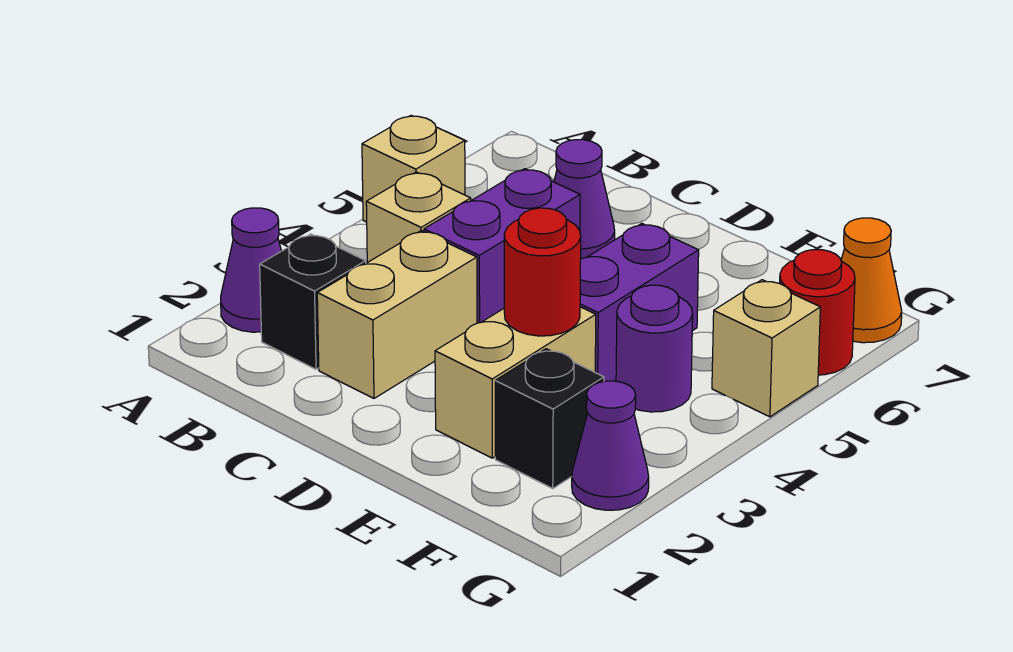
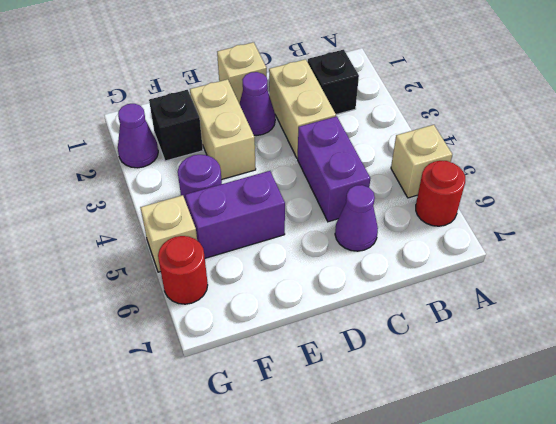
purple 1x1 cone [221,208,281,332] -> purple 1x1 cone moved to [240,72,275,135]
tan 1x1 brick [366,172,471,262] -> tan 1x1 brick moved to [217,42,267,104]
red 1x1 round brick [504,208,581,336] -> red 1x1 round brick moved to [416,161,465,226]
purple 1x2 brick [580,223,699,381] -> purple 1x2 brick turned to [185,171,285,258]
orange 1x1 cone [841,218,902,343] -> none

